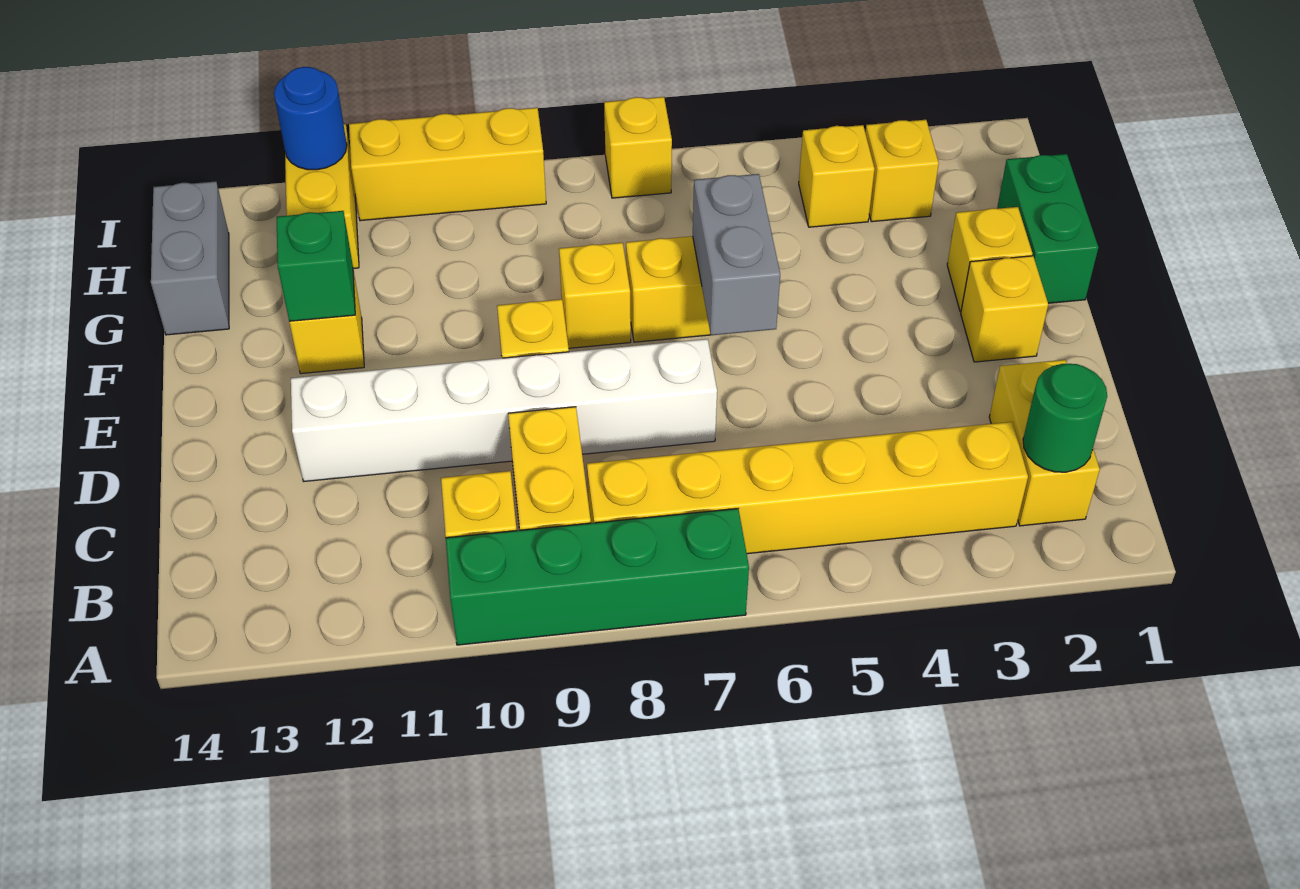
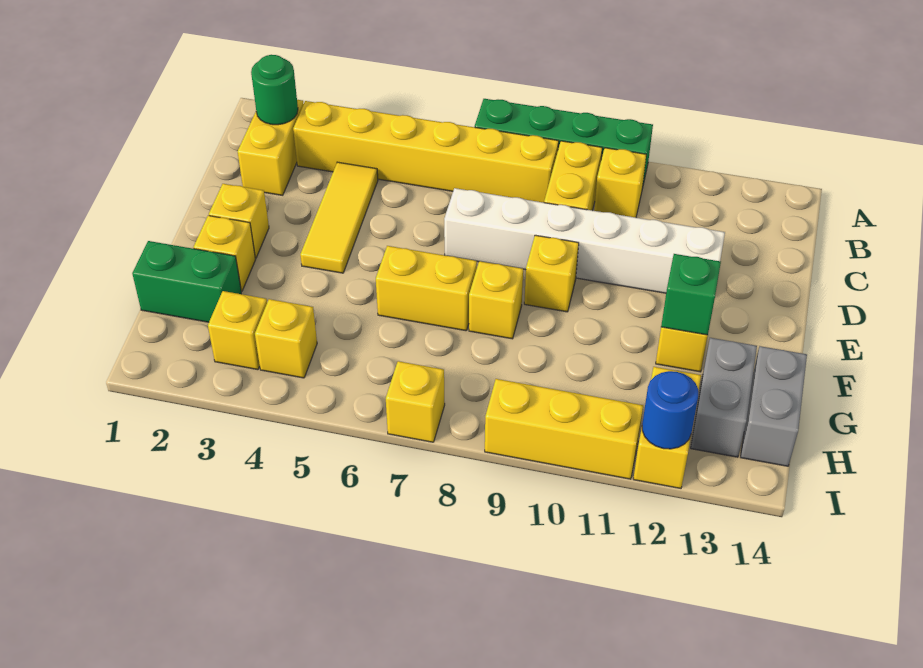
none -> yellow 1x3 tile [300,162,378,273]
grey 1x2 brick [693,174,780,335] -> grey 1x2 brick moved to [691,338,757,457]
green 1x2 brick [997,154,1098,303] -> green 1x2 brick turned to [132,241,241,322]

